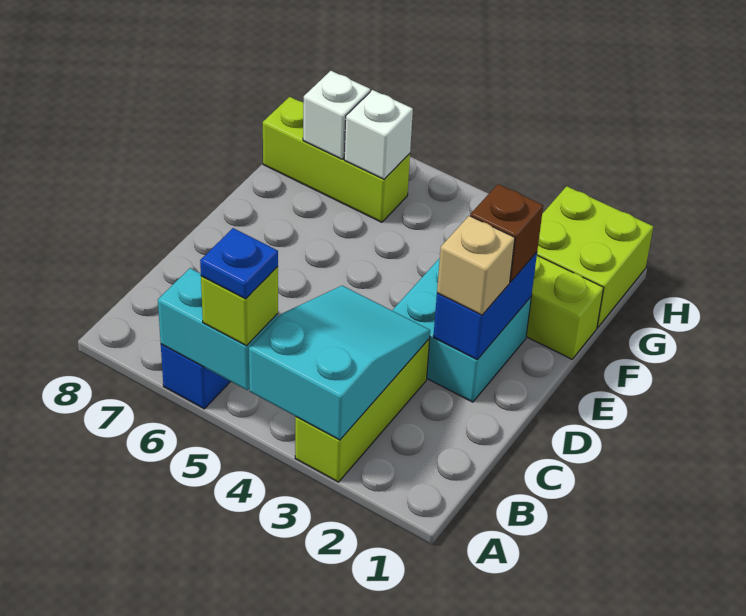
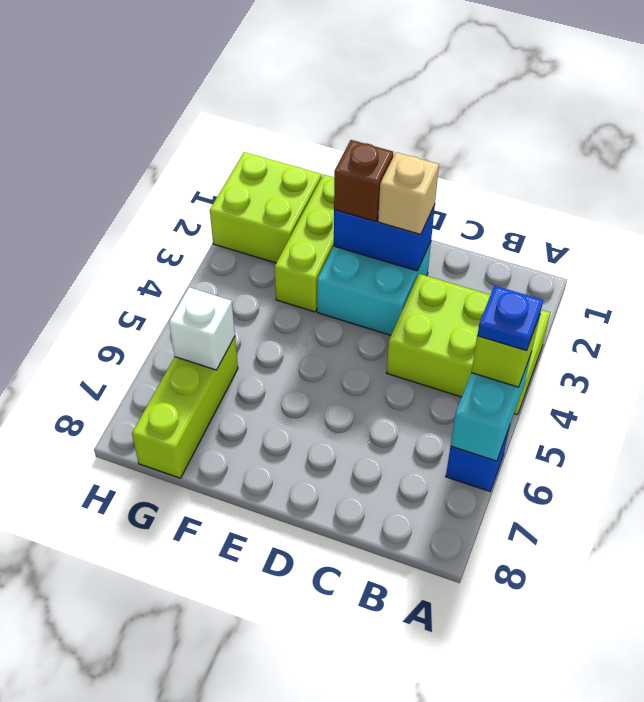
lime 1x3 brick [295,339,430,482] -> lime 2x3 brick [387,274,550,415]
cyan 2x3 slope [249,286,430,440] -> none
white 1x1 brick [303,71,370,159] -> none

